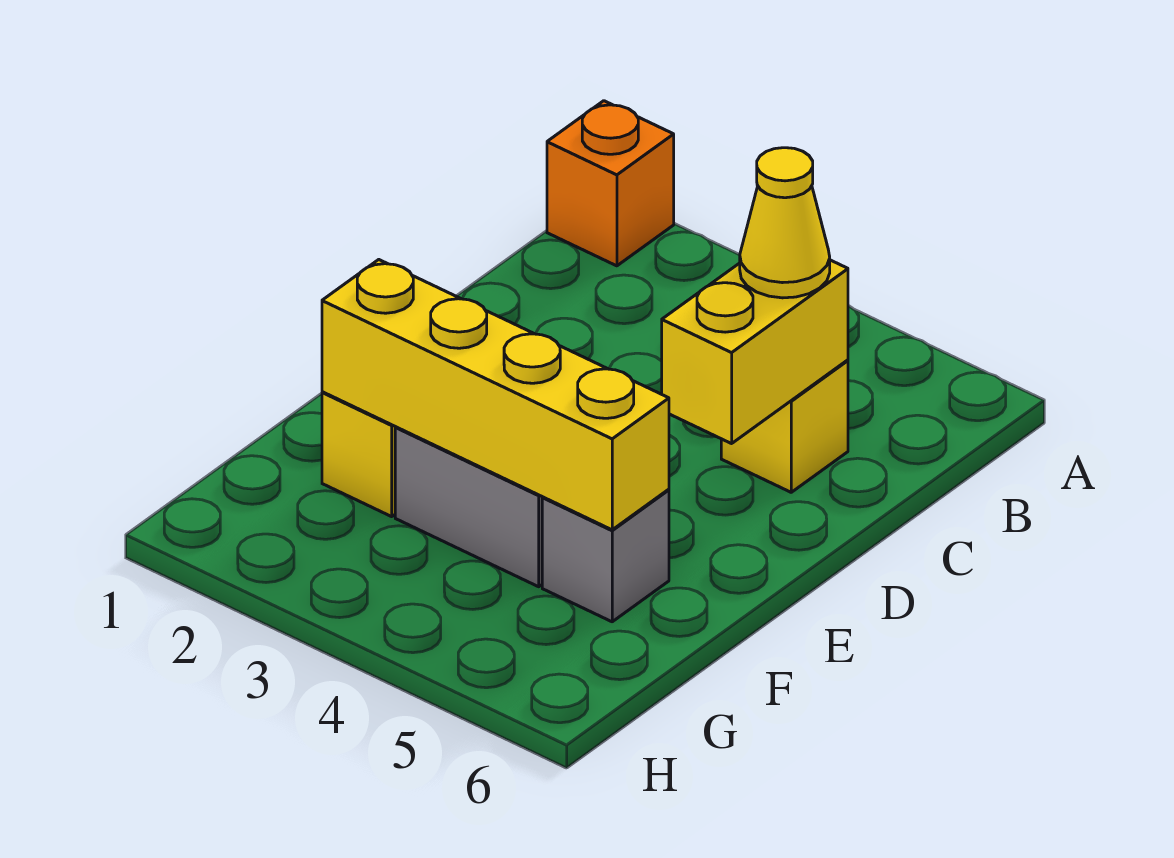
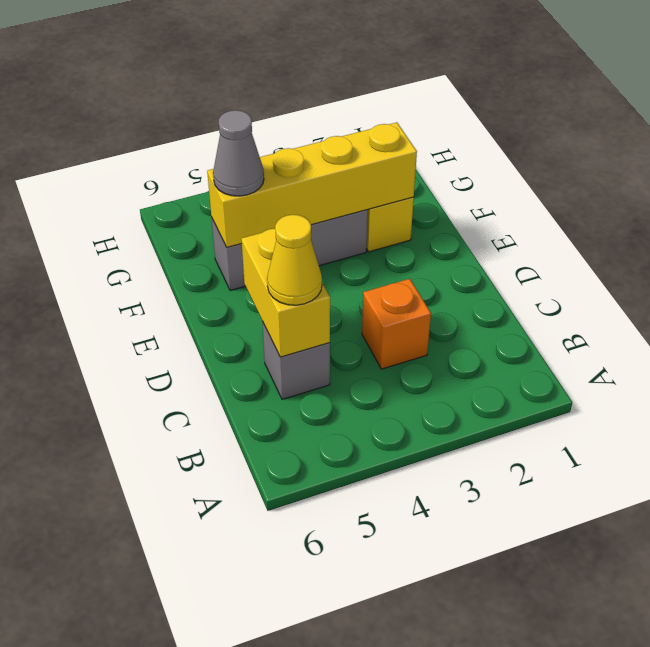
orange 1x1 brick [547,101,674,266] -> orange 1x1 brick moved to [362,279,431,369]
yellow 1x1 brick [721,360,848,492] -> grey 1x1 brick [262,321,330,399]
none -> grey 1x1 cone [213,110,264,196]

